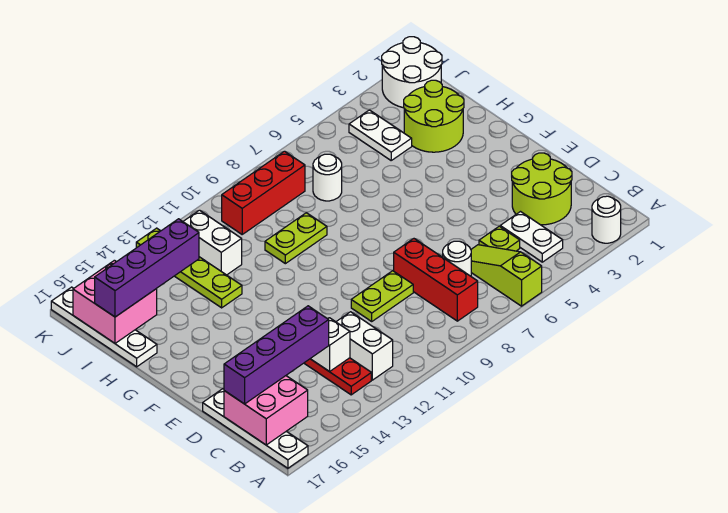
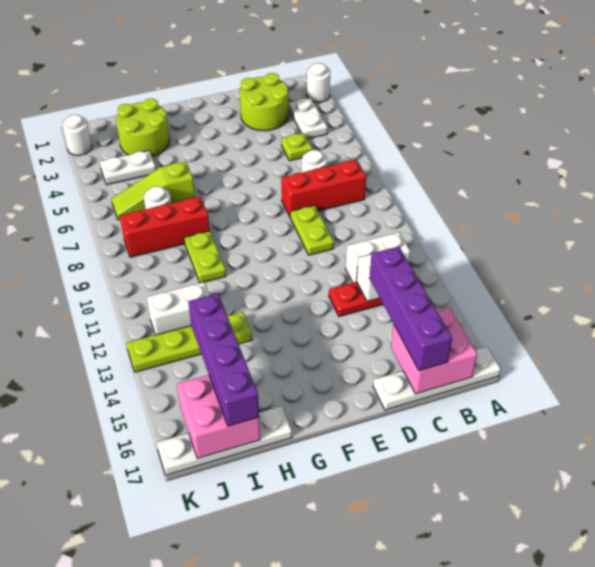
lime 1x3 slope [471,245,542,306] -> lime 1x3 slope moved to [111,162,195,220]
white 1x2 plate [500,212,563,262] -> white 1x2 plate turned to [289,98,327,139]
white 2x2 round brick [382,37,442,108] -> white 1x1 round brick [62,115,92,155]
red 1x3 brick [222,151,305,234] -> red 1x3 brick turned to [120,197,210,257]

